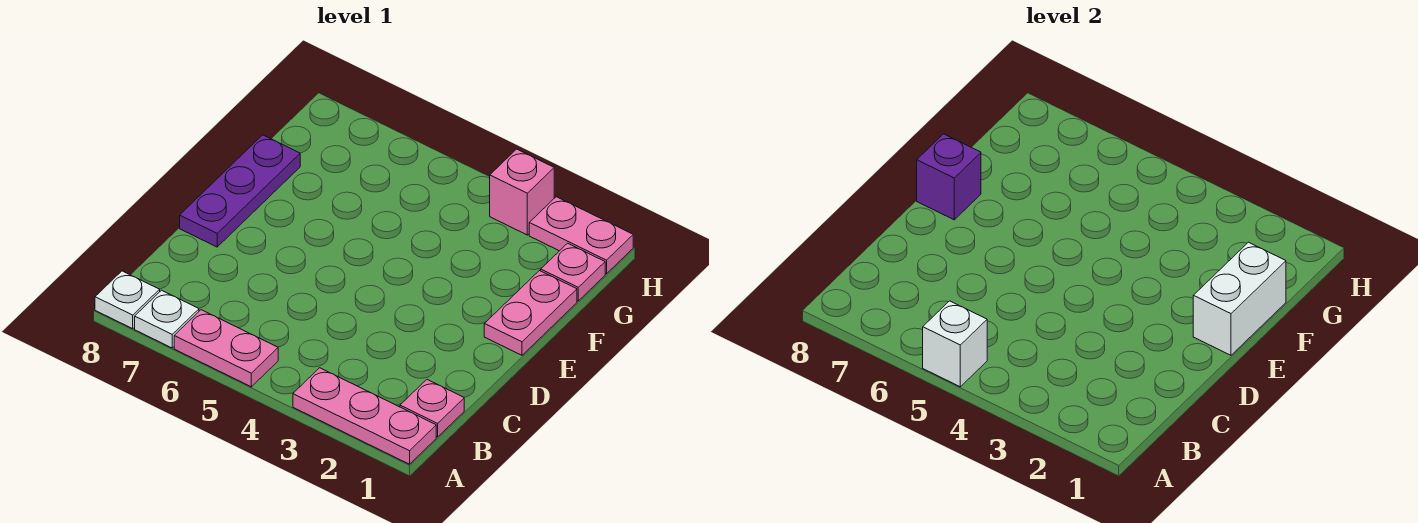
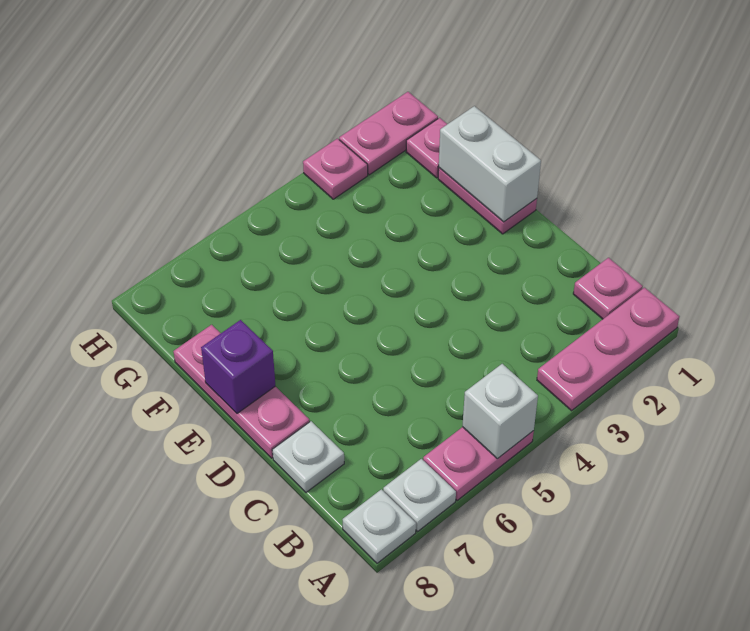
none -> white 1x1 plate [272,421,344,492]
purple 1x3 plate [180,135,300,247] -> pink 1x3 plate [173,325,310,458]
pink 1x1 brick [490,149,554,235] -> pink 1x1 plate [303,139,368,199]

